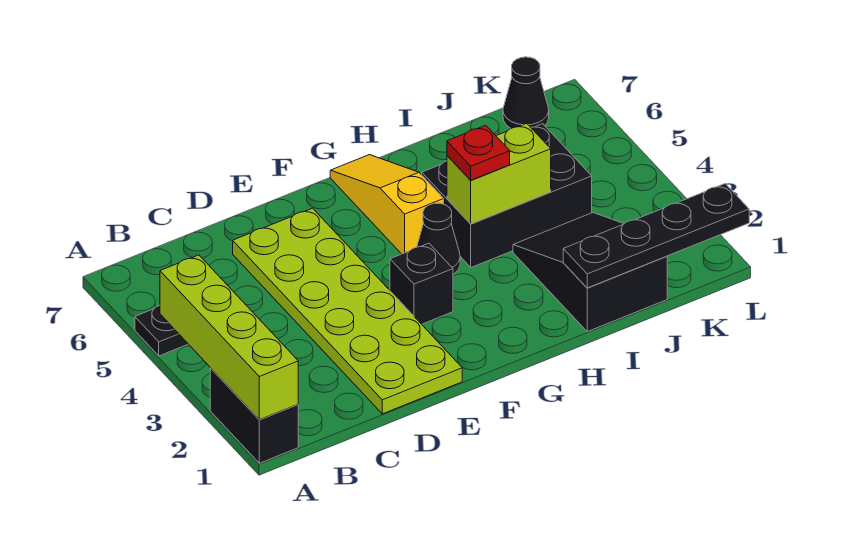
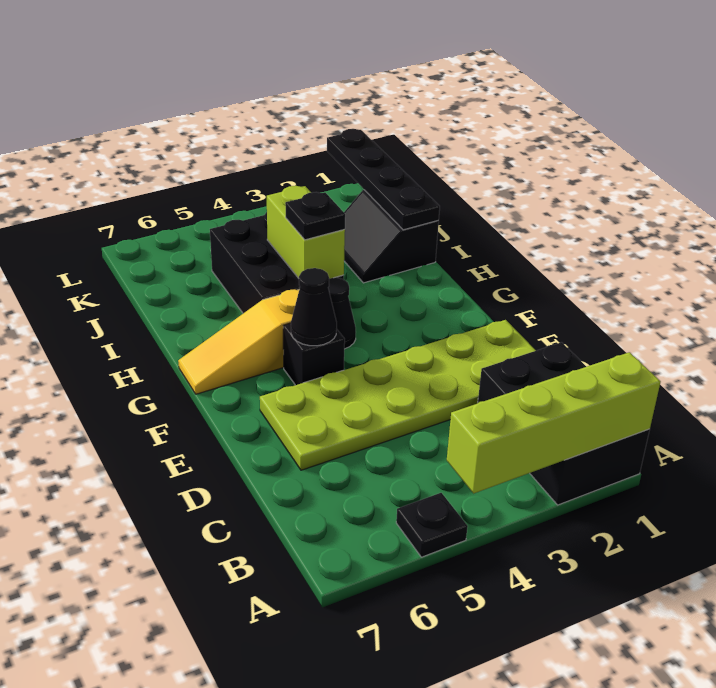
black 1x2 brick [210,368,298,463] -> black 2x3 brick [478,342,650,505]
black 1x1 brick [390,243,453,324] -> black 1x1 brick moved to [283,323,345,385]
red 1x1 plate [447,125,510,180] -> black 1x1 plate [285,192,345,240]
black 2x3 slope [513,213,667,332] -> black 2x2 slope [344,190,439,283]
black 1x1 cone [503,57,549,128] -> black 1x1 cone moved to [291,268,337,346]

